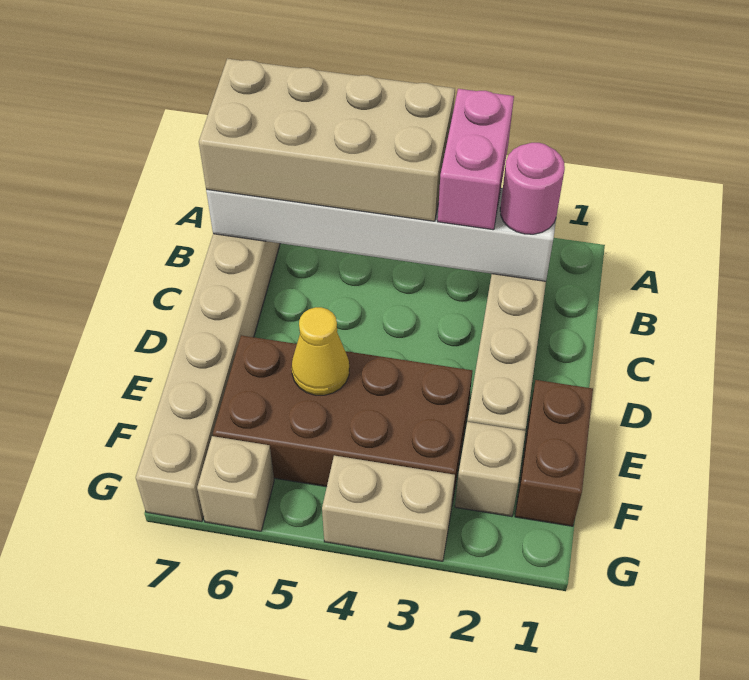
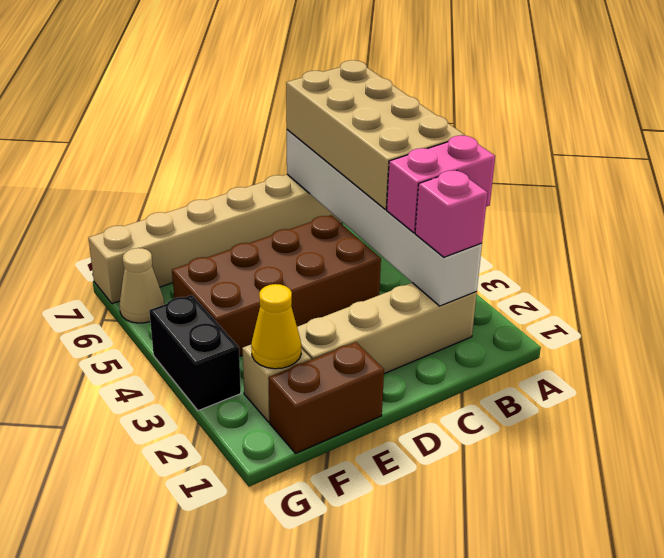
pink 1x1 round brick [500,143,565,234] -> pink 1x1 brick [415,170,488,257]
brown 2x4 brick [213,335,472,504] -> brown 2x4 brick turned to [172,215,381,357]
yellow 1x1 cone [292,307,349,395] -> yellow 1x1 cone moved to [251,284,301,369]
tan 1x2 brick [322,456,455,561] -> black 1x2 brick [149,295,241,411]
tan 1x1 brick [197,436,274,531] -> tan 1x1 cone [119,248,164,323]

